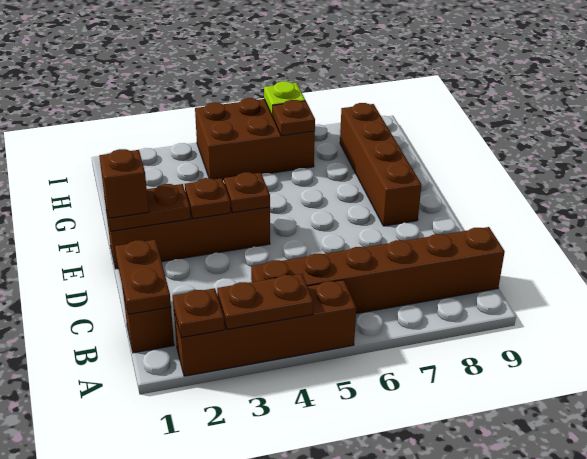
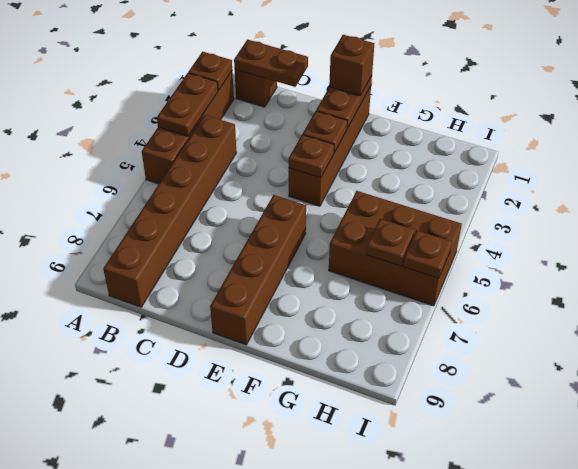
brown 1x4 brick [340,103,421,226] -> brown 1x4 brick turned to [210,195,306,345]
brown 2x3 brick [195,98,315,180] -> brown 2x3 brick turned to [329,191,462,306]
lime 1x1 plate [264,81,305,116] -> brown 1x1 plate [403,231,452,278]

